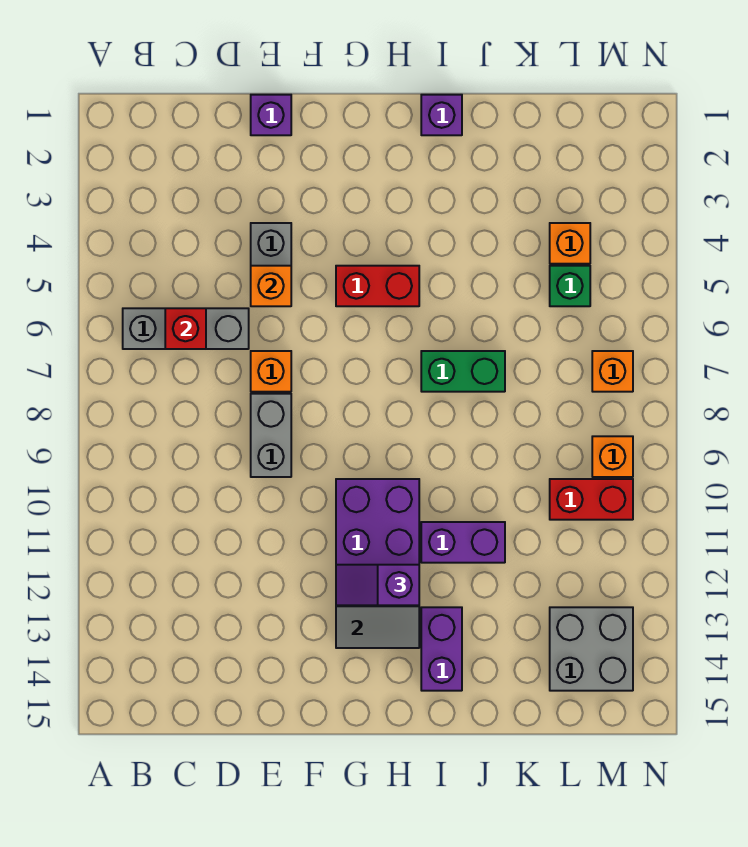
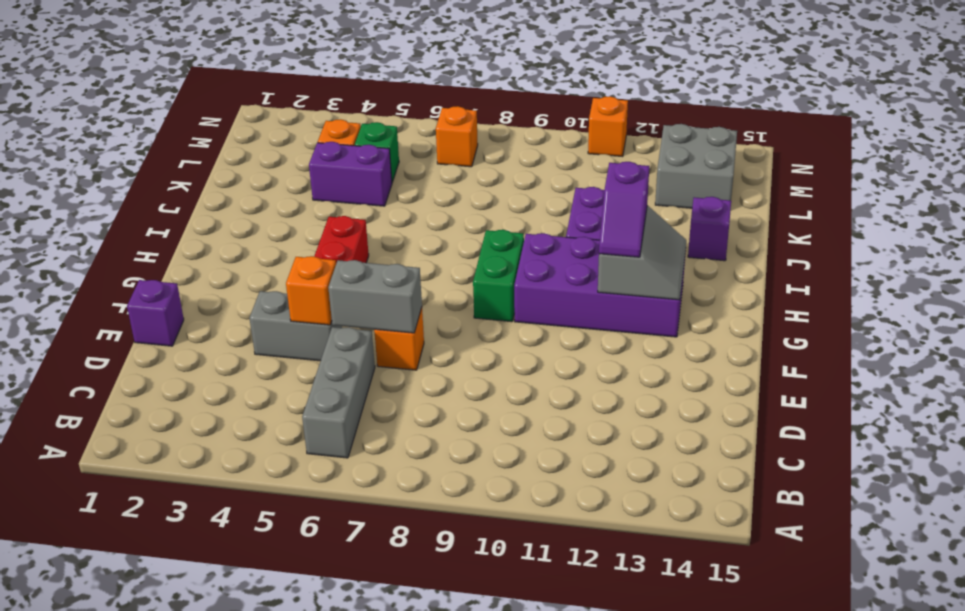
red 1x1 brick [165,308,206,349] -> none
grey 1x2 brick [251,394,291,477] -> grey 1x2 brick moved to [328,260,422,333]
purple 1x1 brick [421,95,462,135] -> purple 1x1 brick moved to [688,197,731,261]
green 1x2 brick [421,351,505,392] -> green 1x2 brick moved to [473,230,524,322]
purple 1x2 brick [421,607,462,691] -> purple 1x2 brick moved to [309,142,392,206]
red 1x2 brick [550,479,633,520] -> none
orange 1x1 brick [592,436,633,477] -> orange 1x1 brick moved to [588,96,628,157]

